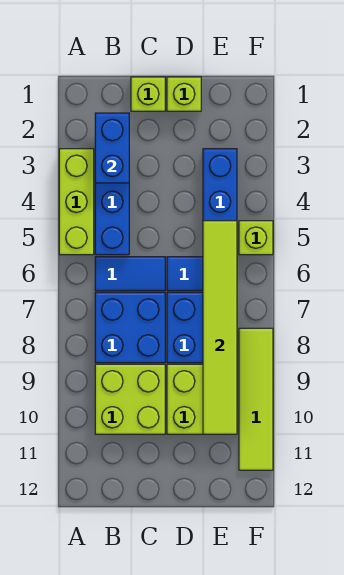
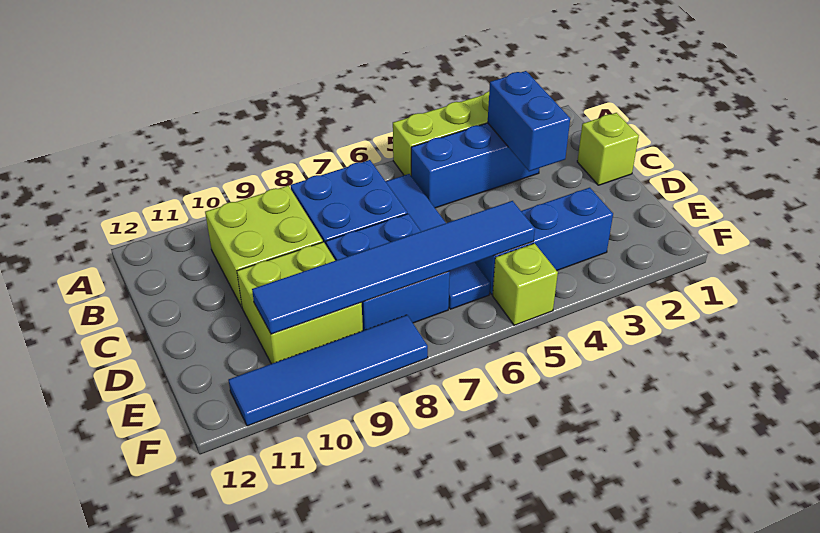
blue 1x2 brick [95,113,129,183] -> blue 1x2 brick turned to [488,71,570,171]
lime 1x1 brick [167,77,201,111] -> none
lime 1x6 tile [203,221,237,434] -> blue 1x6 tile [252,201,535,334]
lime 1x4 tile [239,328,273,470] -> blue 1x4 tile [229,315,428,426]

